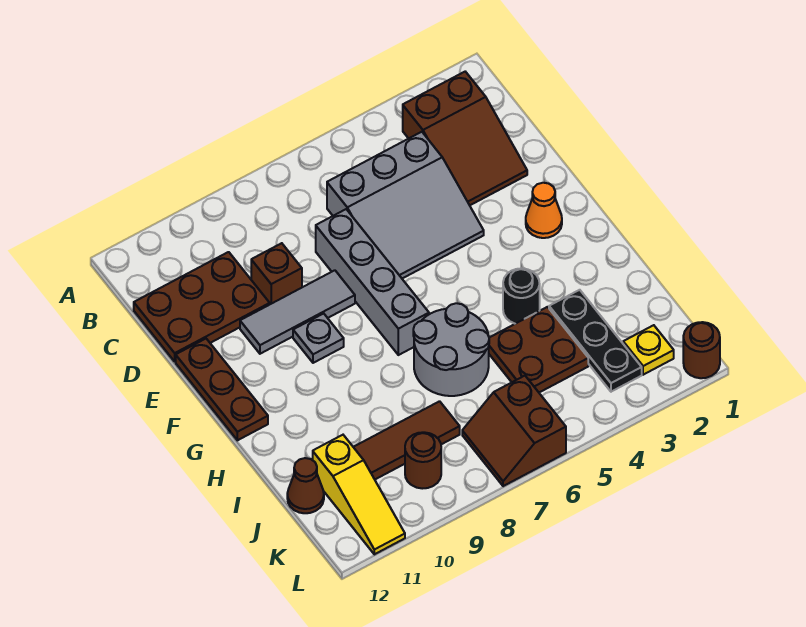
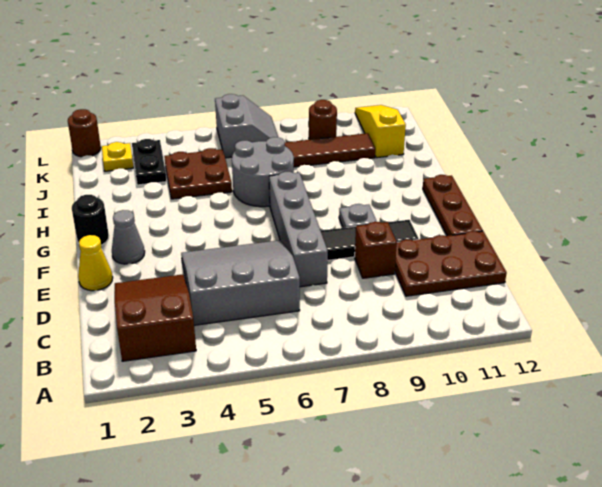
none -> yellow 1x1 cone [78,235,113,291]
grey 1x3 tile [240,270,355,354] -> black 1x3 tile [321,220,419,260]
orange 1x1 cone [526,183,562,238] -> grey 1x1 cone [112,210,145,264]
black 1x1 round brick [503,268,540,324] -> black 1x1 round brick moved to [72,195,109,245]
black 1x3 plate [549,290,642,392] -> black 1x2 plate [132,139,167,185]
brown 1x1 cone [287,458,324,513] -> none
brown 2x2 slope [462,376,566,486] -> grey 2x2 slope [215,94,278,158]

